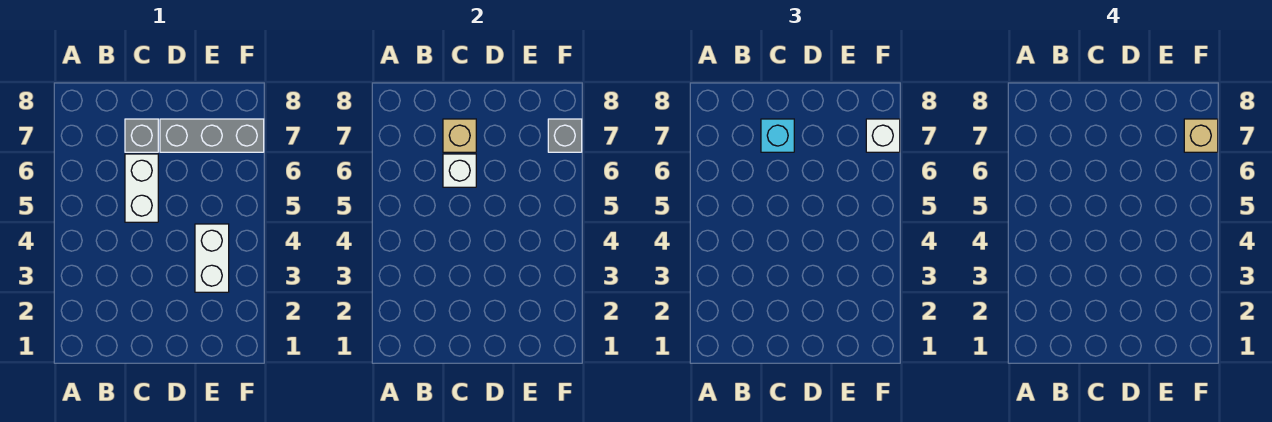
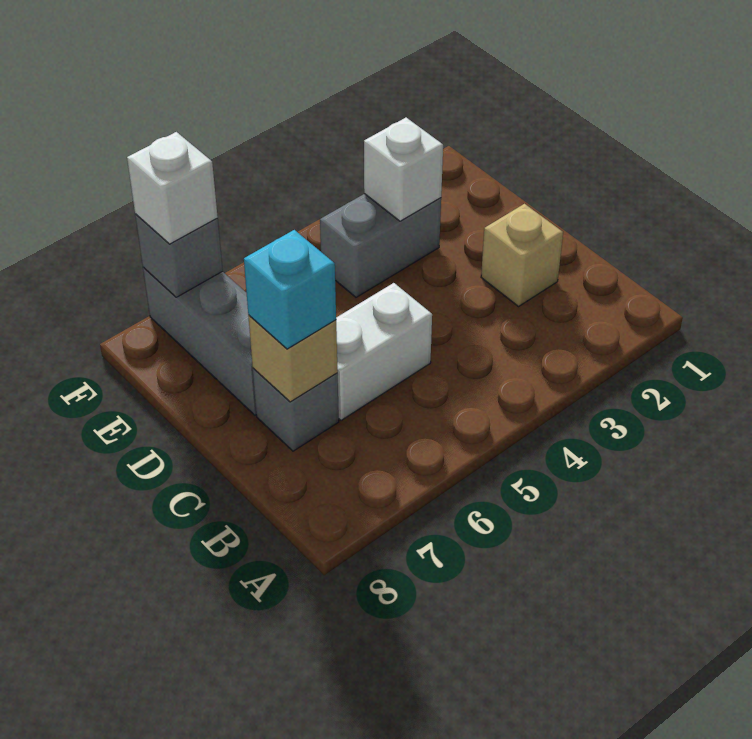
white 1x1 brick [443,154,476,187] -> white 1x1 brick moved to [364,118,443,221]
white 1x2 brick [195,224,229,292] -> grey 1x2 brick [320,194,441,297]
tan 1x1 brick [1184,119,1218,152] -> tan 1x1 brick moved to [481,204,563,306]

